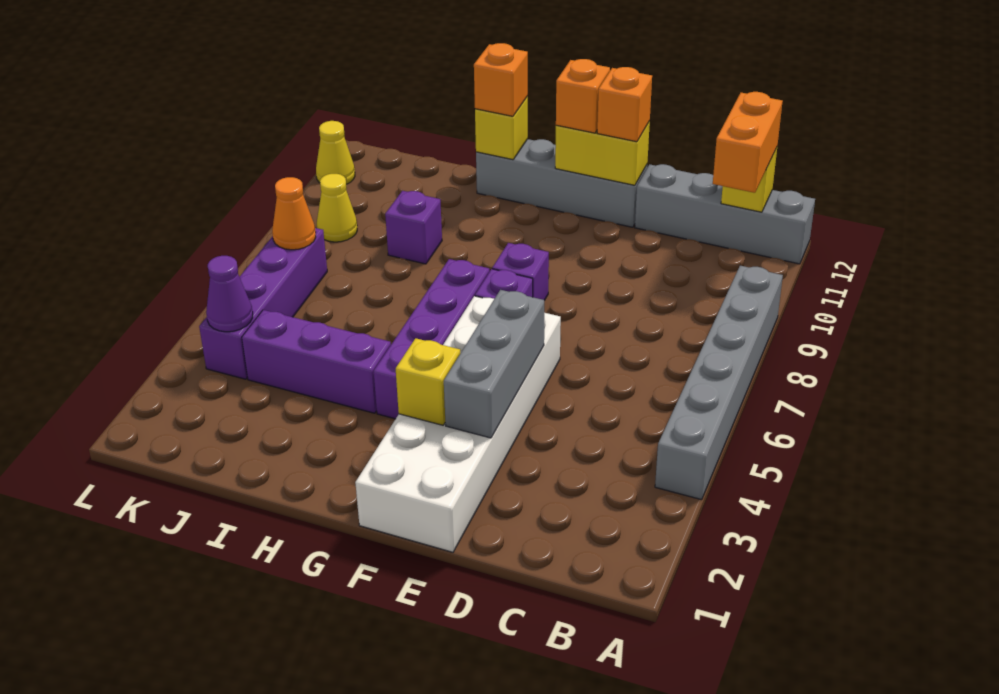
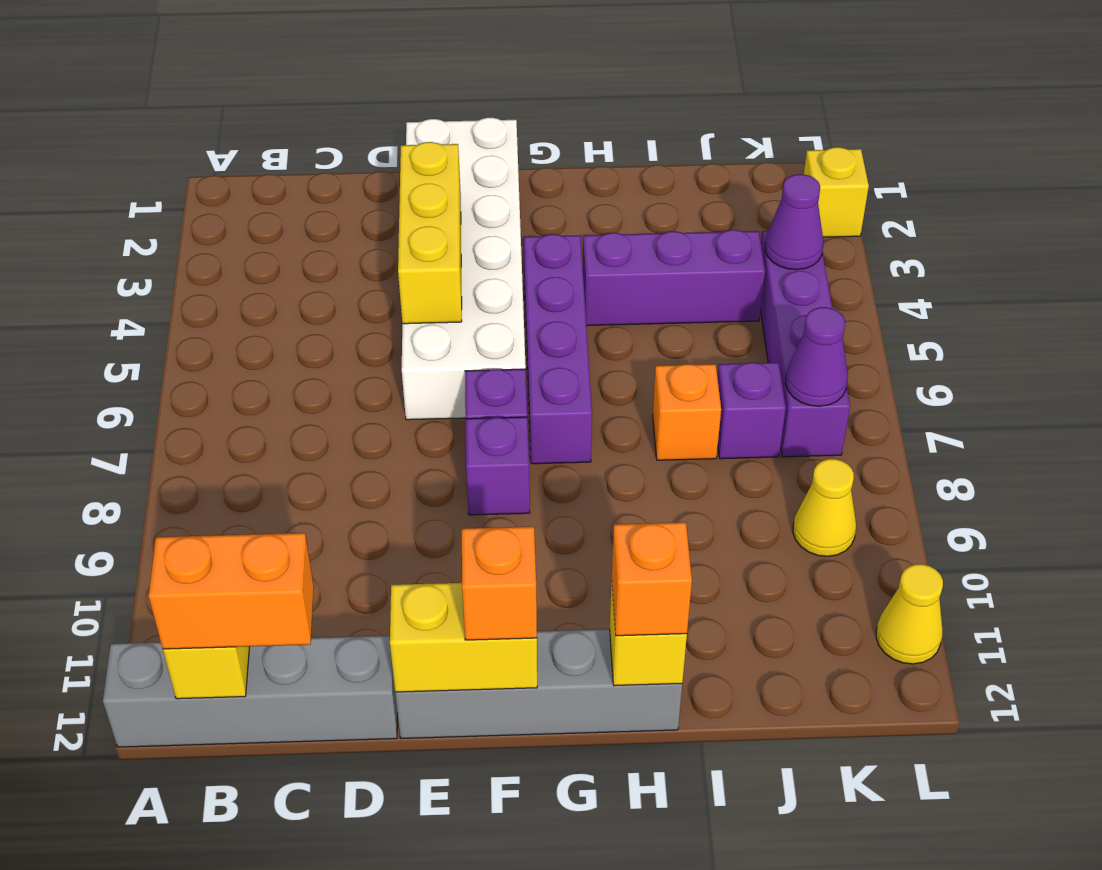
grey 1x6 brick [655,266,783,500] -> none
orange 1x2 brick [713,92,783,193] -> orange 1x2 brick turned to [149,533,314,649]
grey 1x3 brick [444,290,544,438] -> yellow 1x3 brick [398,142,462,324]
orange 1x1 brick [597,67,652,142] -> orange 1x1 brick moved to [653,364,721,460]
yellow 1x1 brick [396,338,460,425] -> yellow 1x1 brick moved to [804,147,869,237]
purple 1x1 brick [385,191,442,264] -> purple 1x1 brick moved to [717,363,786,459]
orange 1x1 cone [272,177,316,250] -> purple 1x1 cone [785,307,848,406]

